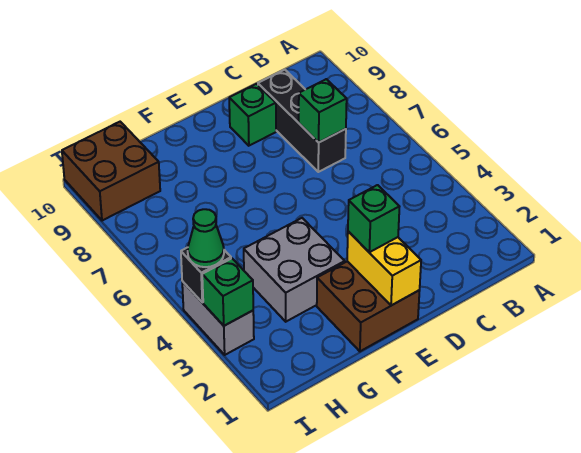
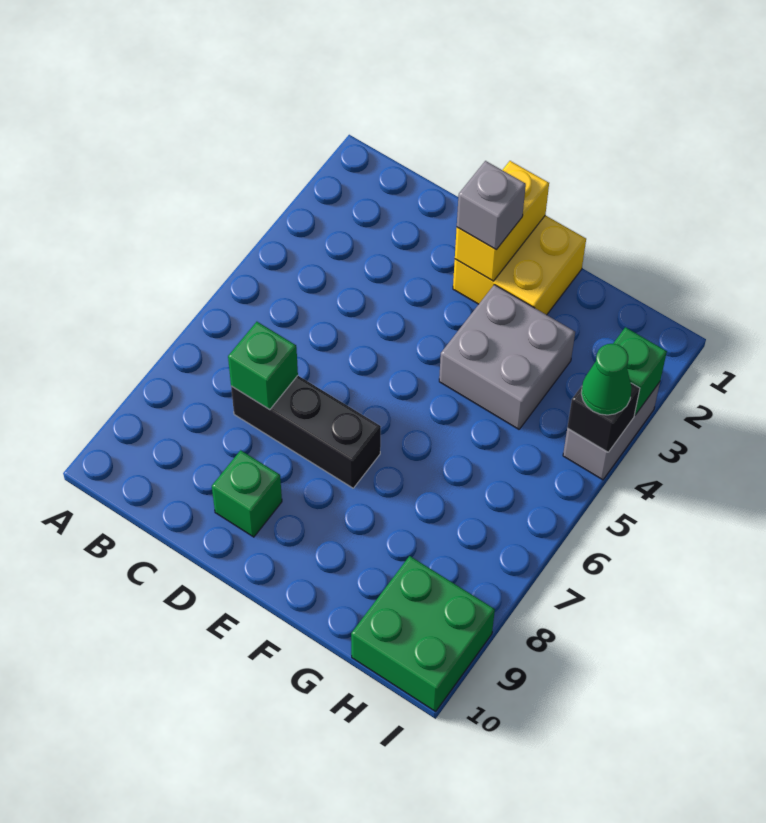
black 1x3 brick [258,70,346,172] -> black 1x3 brick turned to [231,376,381,488]
brown 2x2 brick [317,261,420,351] -> yellow 2x2 brick [453,215,586,315]
green 1x1 brick [348,185,400,252] -> grey 1x1 brick [457,161,526,250]
brown 2x2 brick [62,122,160,221] -> green 2x2 brick [351,556,495,711]

